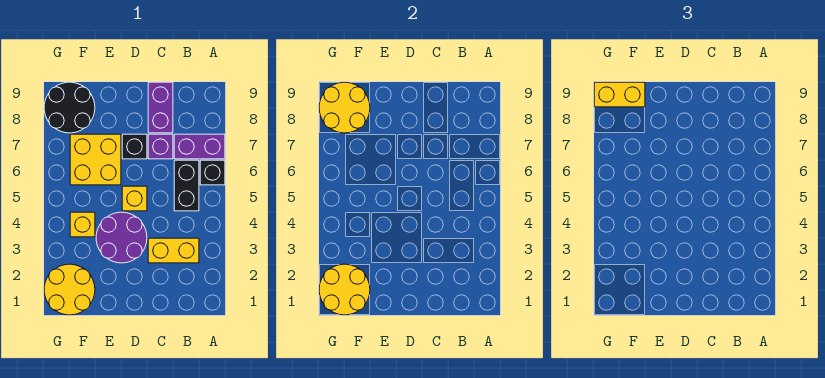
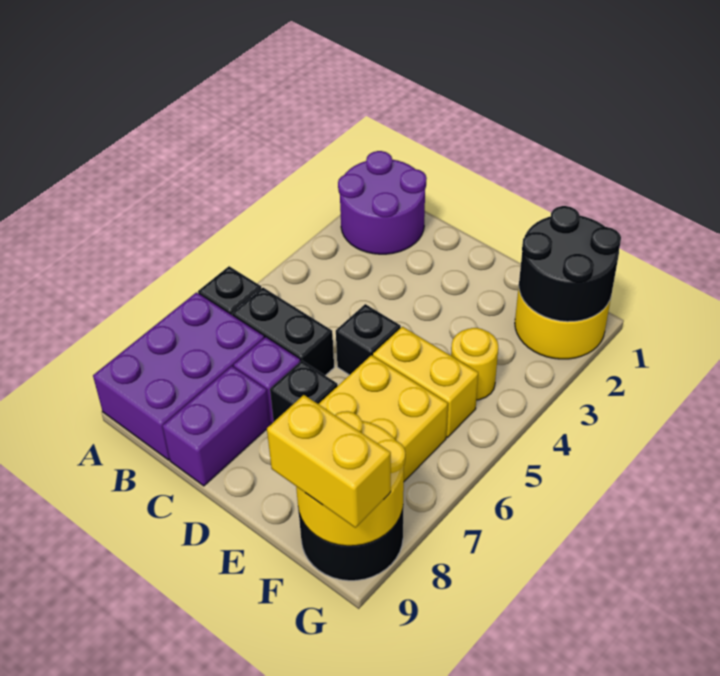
purple 1x2 brick [174,134,225,159] -> purple 2x3 brick [93,292,264,460]
yellow 1x2 brick [148,238,199,263] -> yellow 1x2 brick moved to [373,327,478,438]
black 1x2 brick [174,160,199,211] -> black 1x2 brick turned to [232,288,334,376]
purple 2x2 round brick [96,212,147,263] -> purple 2x2 round brick moved to [338,151,427,254]
yellow 1x1 brick [122,186,147,211] -> black 1x1 brick [336,304,401,375]
yellow 2x2 round brick [319,264,370,315] -> black 2x2 round brick [519,206,621,322]
yellow 1x1 brick [70,212,95,237] -> yellow 1x1 round brick [451,328,498,400]

